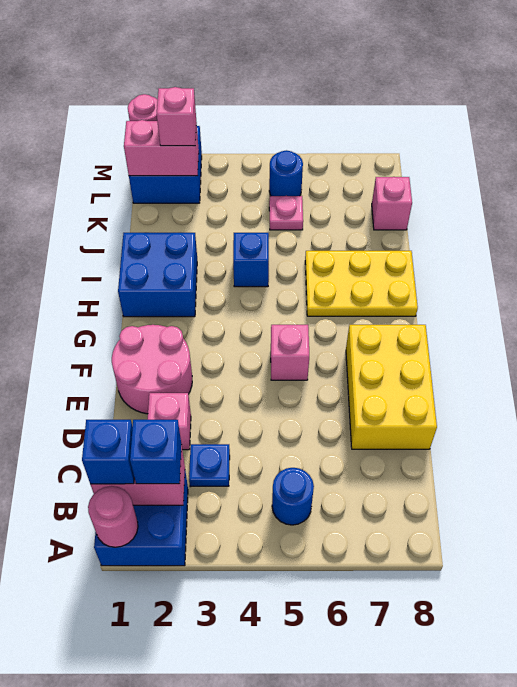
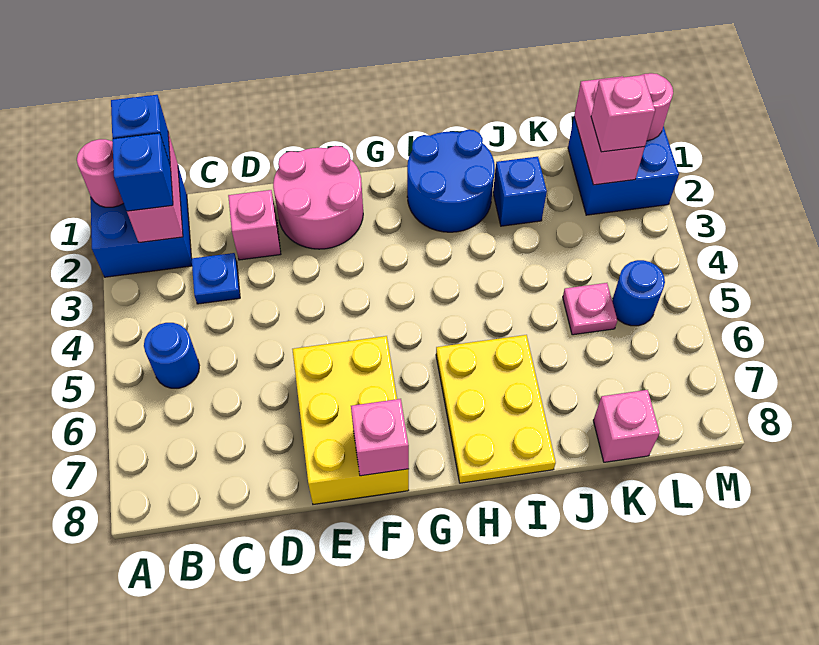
yellow 2x3 brick [346,325,437,449] -> yellow 2x3 brick turned to [292,336,409,504]
pink 1x1 brick [271,325,309,380] -> pink 1x1 brick moved to [351,399,409,476]
blue 2x2 brick [118,233,197,317] -> blue 2x2 round brick [407,130,495,232]
blue 1x1 brick [233,233,269,287] -> blue 1x1 brick moved to [493,157,547,226]

